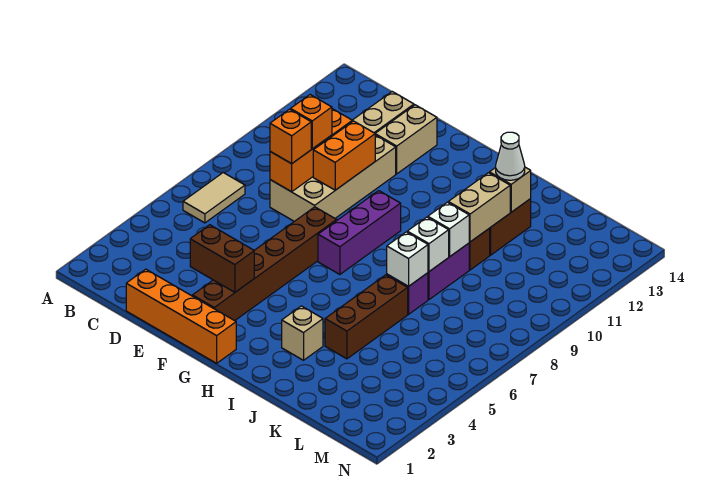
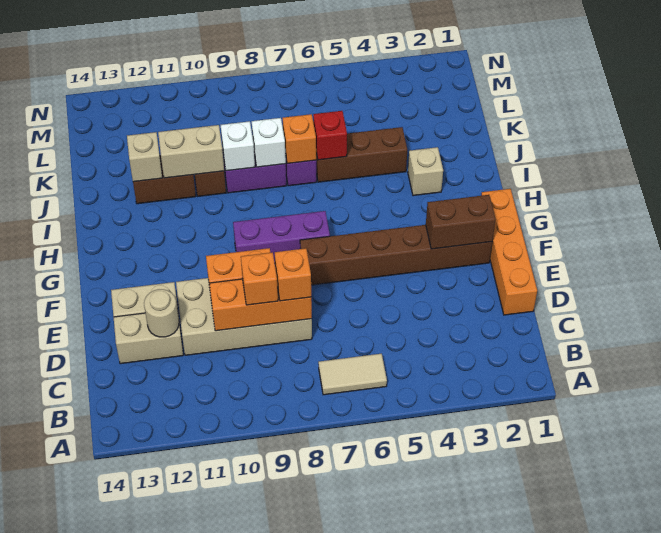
none -> tan 1x1 round brick [144,289,179,337]
brown 1x2 brick [190,225,254,292] -> brown 1x2 brick turned to [426,195,495,249]
none -> red 1x1 brick [313,111,347,160]
white 1x1 brick [387,232,428,286] -> orange 1x1 brick [283,114,316,163]
white 1x1 cone [496,132,525,180] -> none

